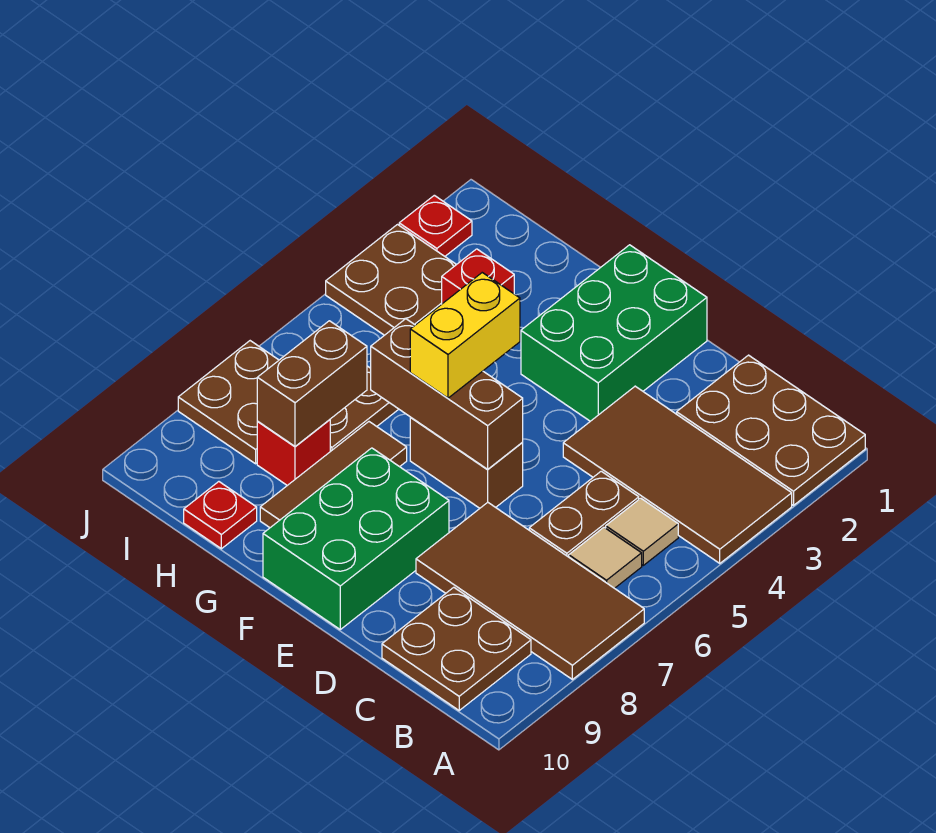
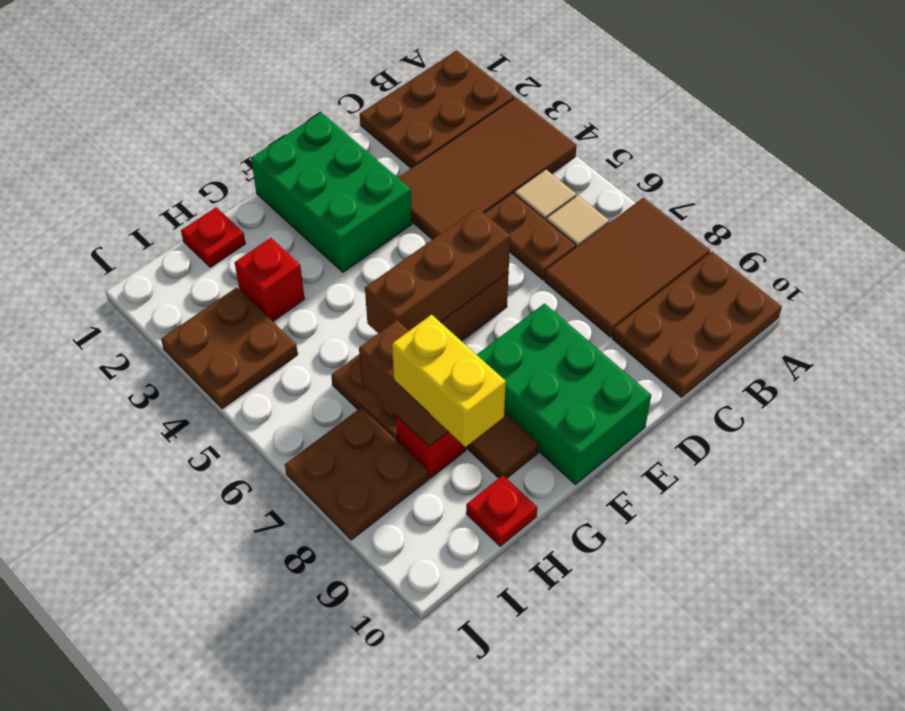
brown 2x4 tile [416,502,644,679] -> brown 2x3 tile [545,198,710,337]
brown 2x2 plate [382,587,531,710] -> brown 2x3 plate [612,252,782,397]
yellow 1x2 brick [410,273,520,398] -> yellow 1x2 brick moved to [392,315,506,447]
red 1x1 plate [399,195,472,256] -> red 1x1 plate moved to [181,207,246,267]

